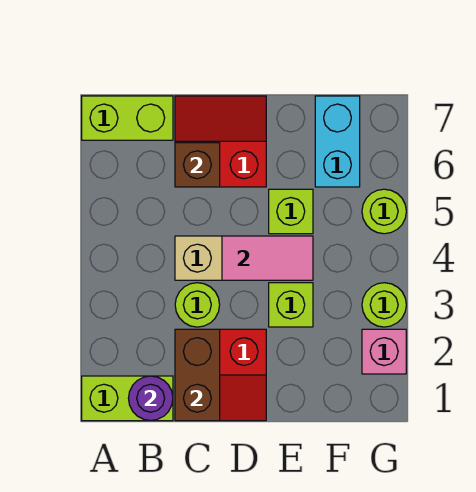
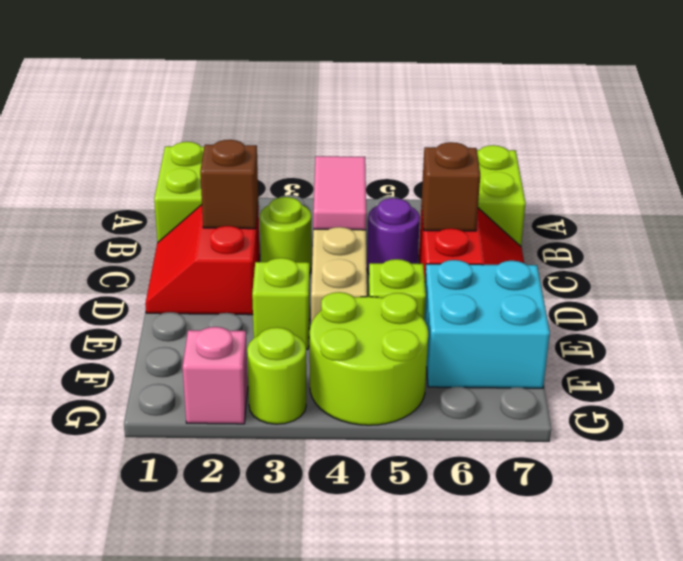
purple 1x1 round brick [128,376,173,421] -> purple 1x1 round brick moved to [367,198,420,274]
brown 1x2 brick [175,329,220,421] -> brown 1x1 brick [200,140,258,229]
pink 1x2 tile [222,236,313,280] -> pink 1x2 tile moved to [313,156,366,230]
cyan 1x2 brick [315,96,360,187] -> cyan 2x2 brick [424,260,550,388]
lime 1x1 round brick [362,189,406,234] -> lime 2x2 round brick [310,292,428,425]

